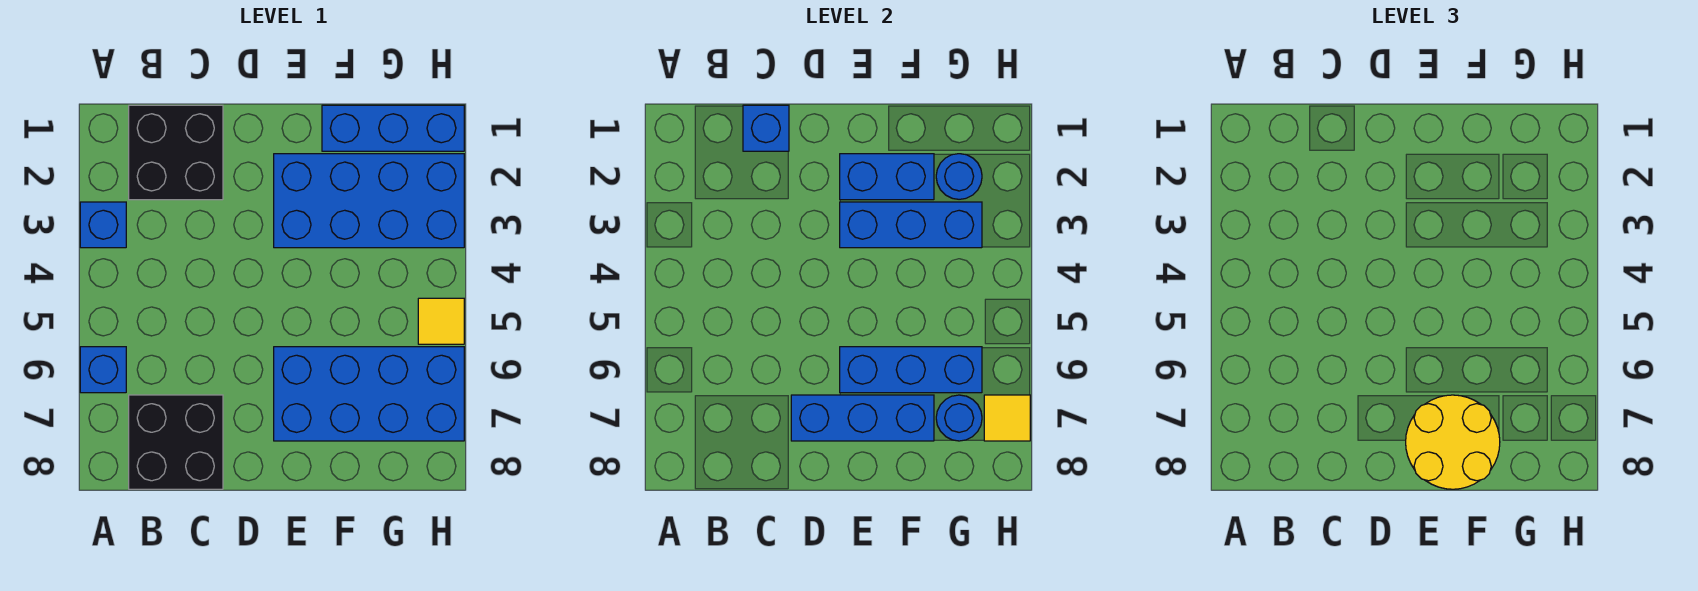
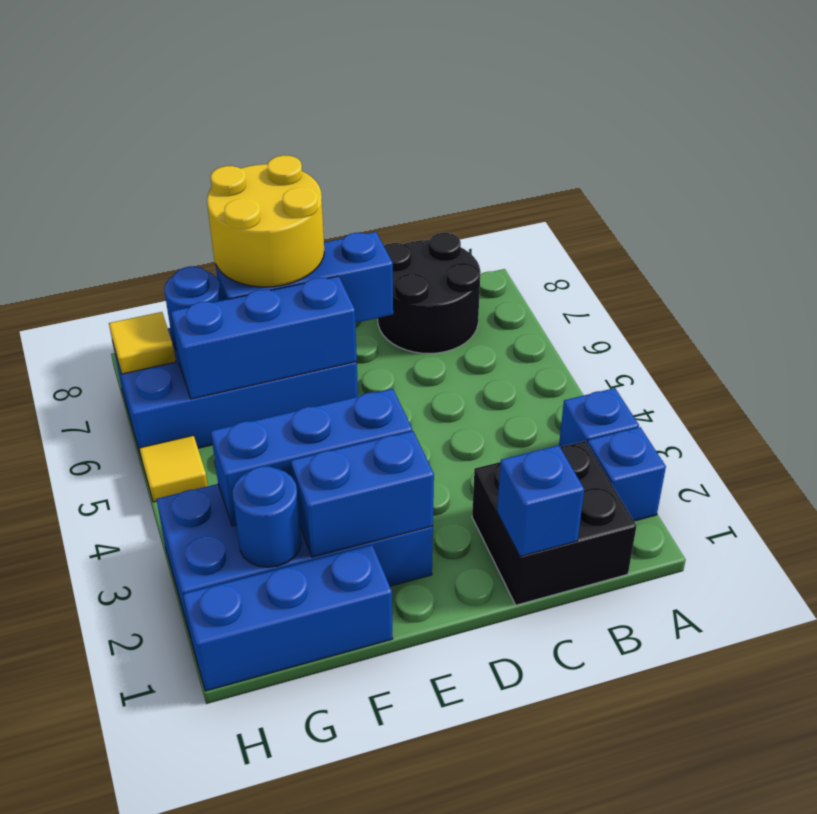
blue 1x1 brick [80,347,126,393] -> blue 1x1 brick moved to [588,427,666,521]
black 2x2 brick [129,395,223,489] -> black 2x2 round brick [378,233,481,354]

